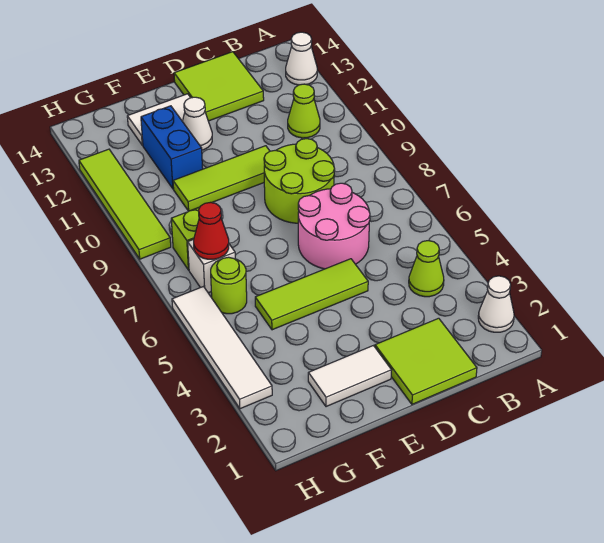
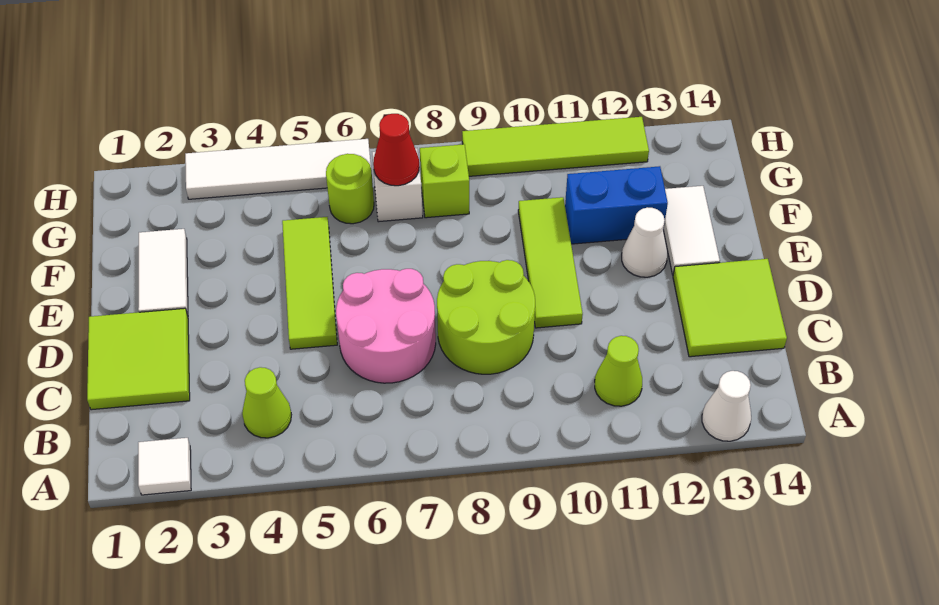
white 1x1 cone [478,276,514,332] -> white 1x1 tile [138,438,191,495]

